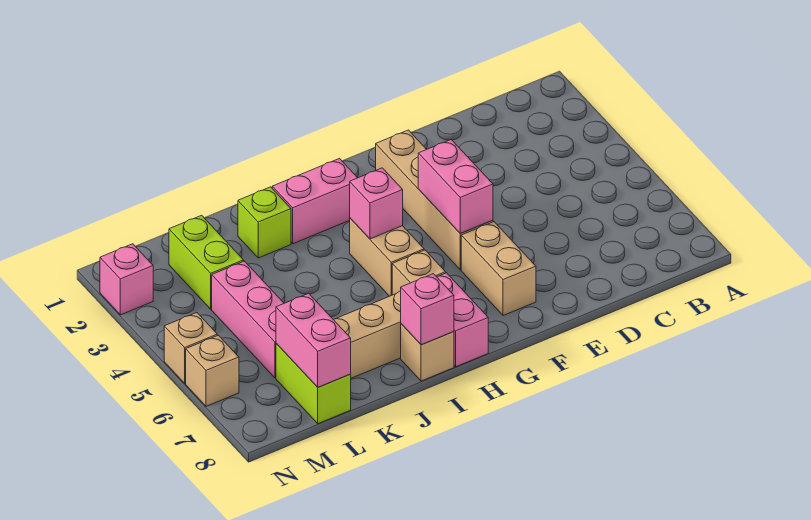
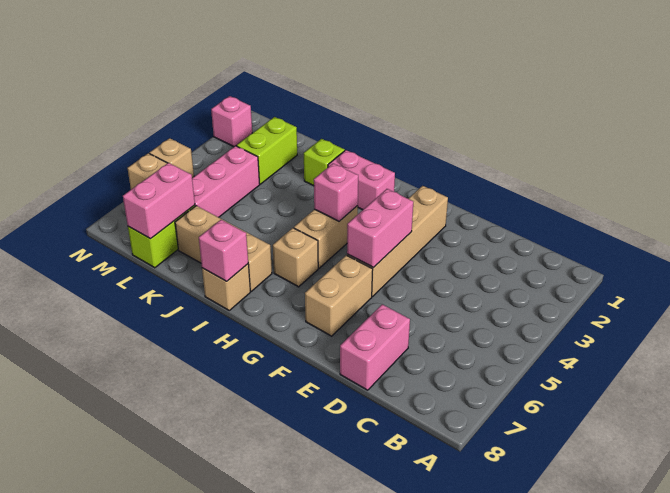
pink 1x2 brick [437,273,488,367] -> pink 1x2 brick moved to [340,304,410,390]

